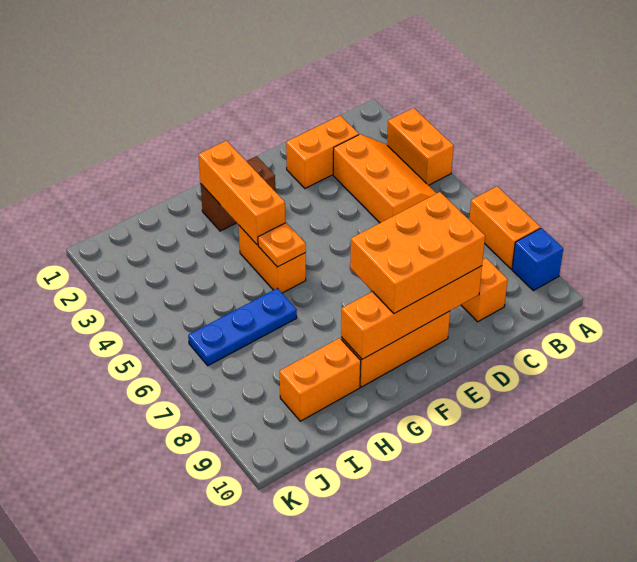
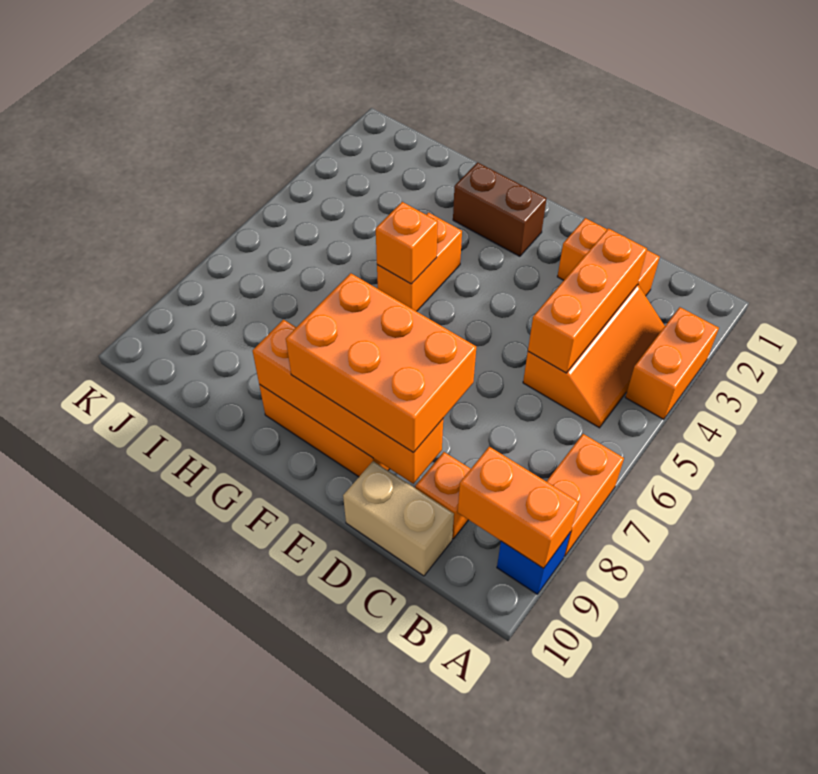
none -> tan 1x2 brick [343,461,454,576]
orange 1x3 brick [198,141,285,245] -> orange 1x3 brick moved to [528,228,647,373]
orange 1x1 plate [258,223,306,267] -> orange 1x1 brick [376,202,438,284]
blue 1x3 plate [188,288,297,366] -> none
orange 1x2 brick [280,338,361,421] -> orange 1x2 brick moved to [458,446,579,568]

